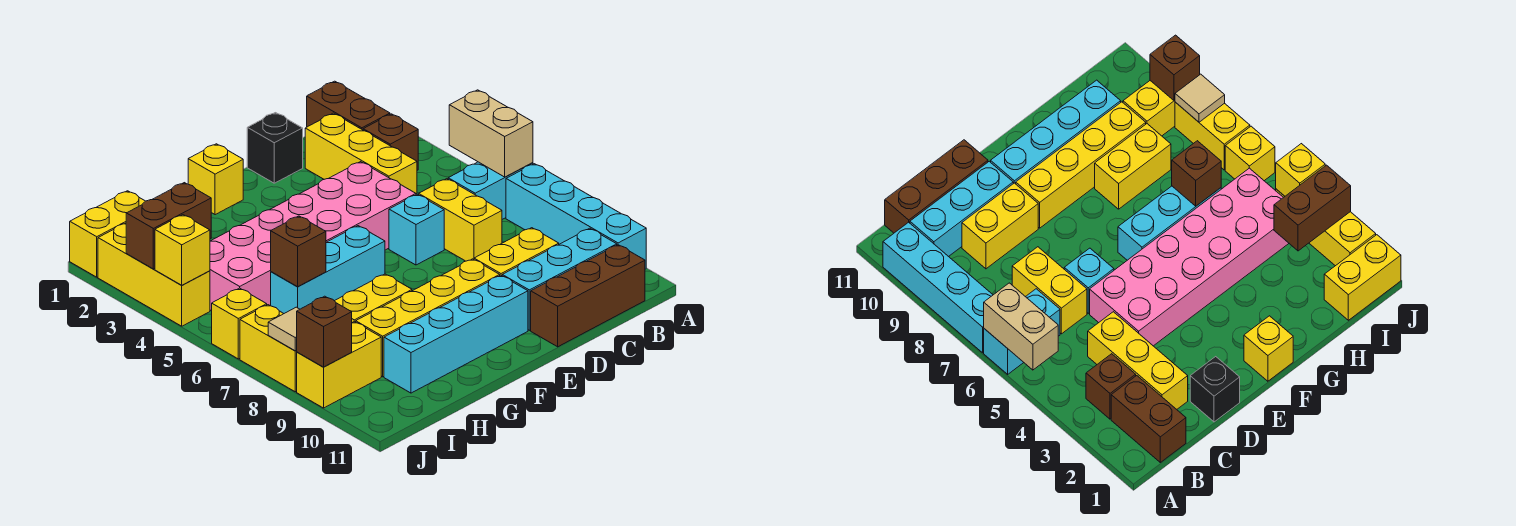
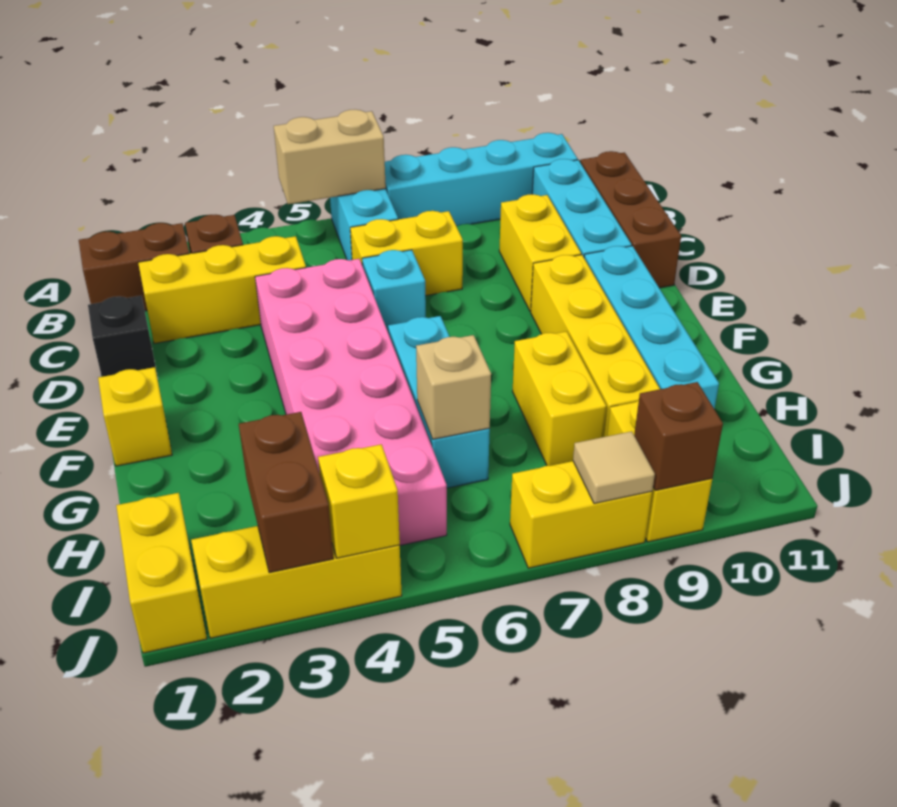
brown 1x1 brick [271,216,326,287] -> tan 1x1 brick [416,335,491,439]
yellow 1x1 brick [212,288,267,359] -> none

